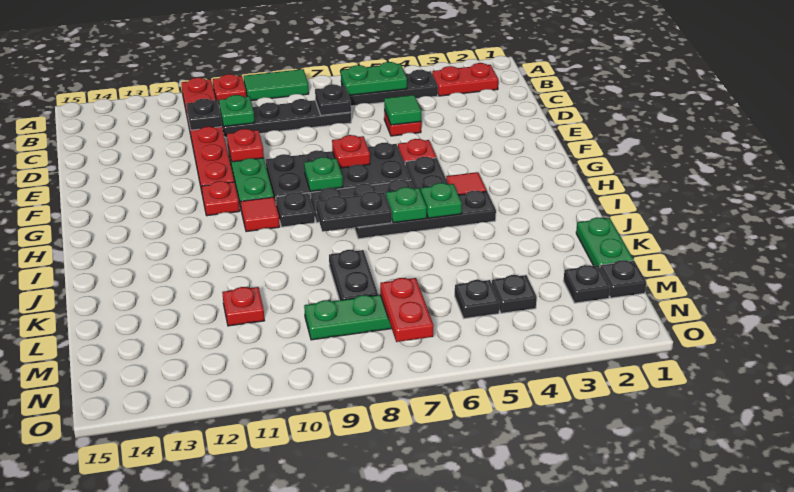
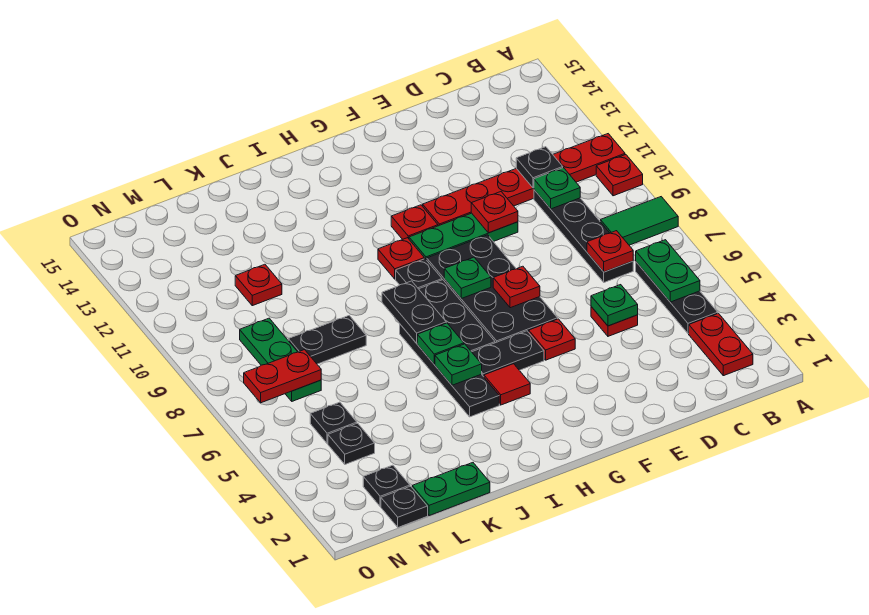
green 1x2 tile [244,69,309,101] -> green 1x2 tile turned to [600,197,678,245]
black 1x1 plate [315,84,351,115] -> red 1x1 plate [587,231,633,272]
green 1x1 tile [384,95,421,125] -> green 1x1 plate [591,285,638,326]
red 1x1 tile [241,197,280,232] -> red 1x1 plate [378,238,424,279]

